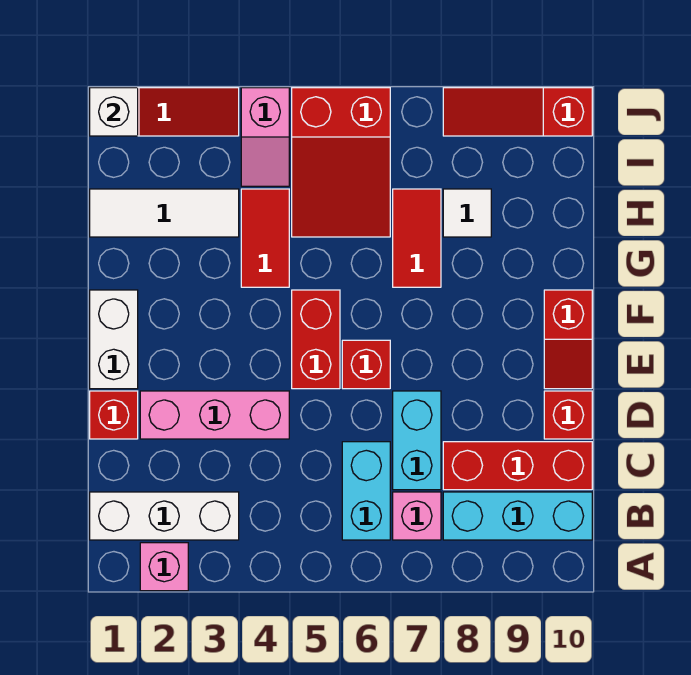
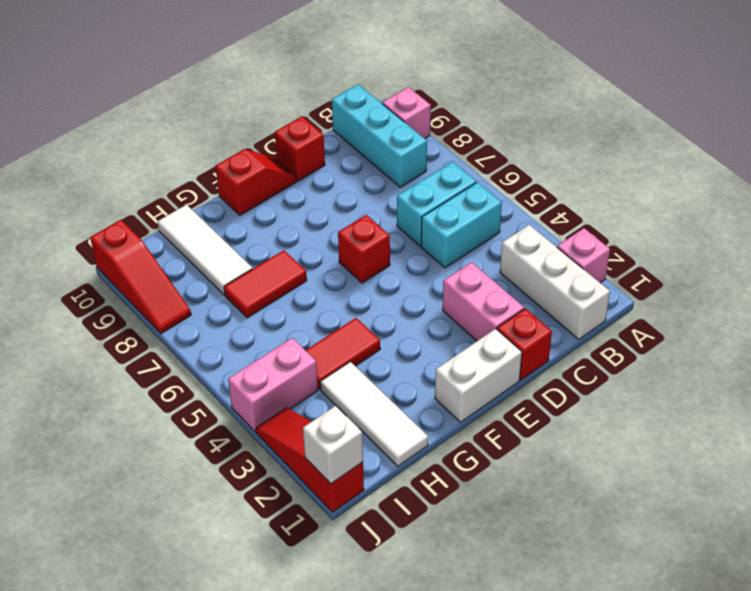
pink 1x1 brick [393,492,441,540] -> pink 1x1 brick moved to [382,87,431,139]
cyan 1x2 brick [393,391,441,490] -> cyan 1x2 brick moved to [421,182,502,268]
red 1x3 brick [443,442,592,490] -> none
pink 1x3 brick [140,391,289,439] -> pink 1x2 brick [443,262,524,341]
red 1x2 brick [292,290,340,389] -> none
red 2x3 slope [292,88,390,237] -> none
white 1x1 tile [443,189,491,237] -> white 1x3 tile [158,205,252,295]
pink 1x2 slope [241,88,289,186] -> pink 1x2 brick [228,338,318,432]

